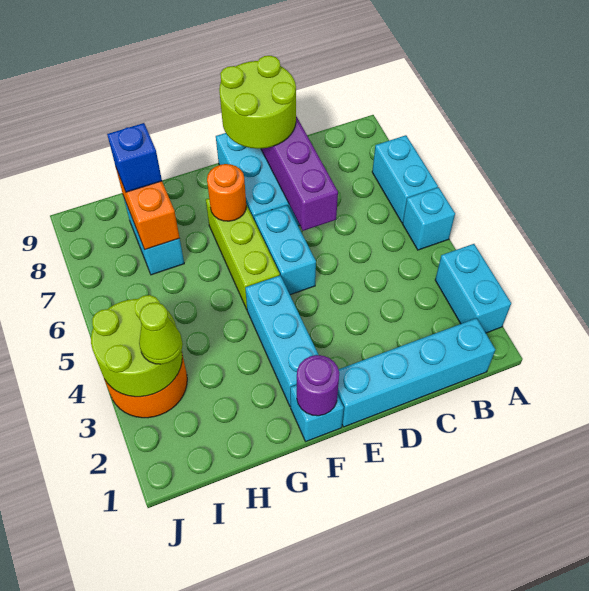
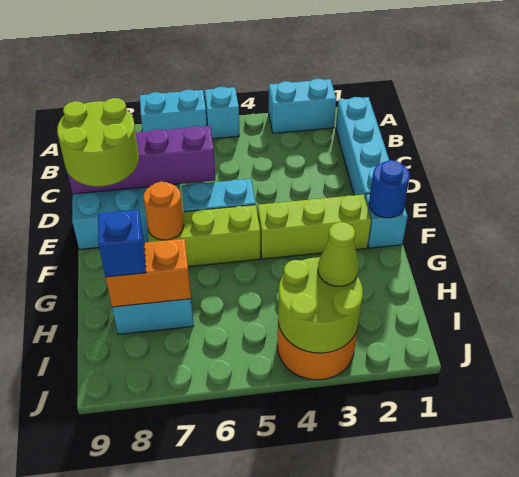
purple 1x1 round brick [297,355,339,416] -> blue 1x1 round brick [369,160,410,218]
cyan 1x3 brick [245,276,318,406] -> lime 1x3 brick [258,194,371,259]

